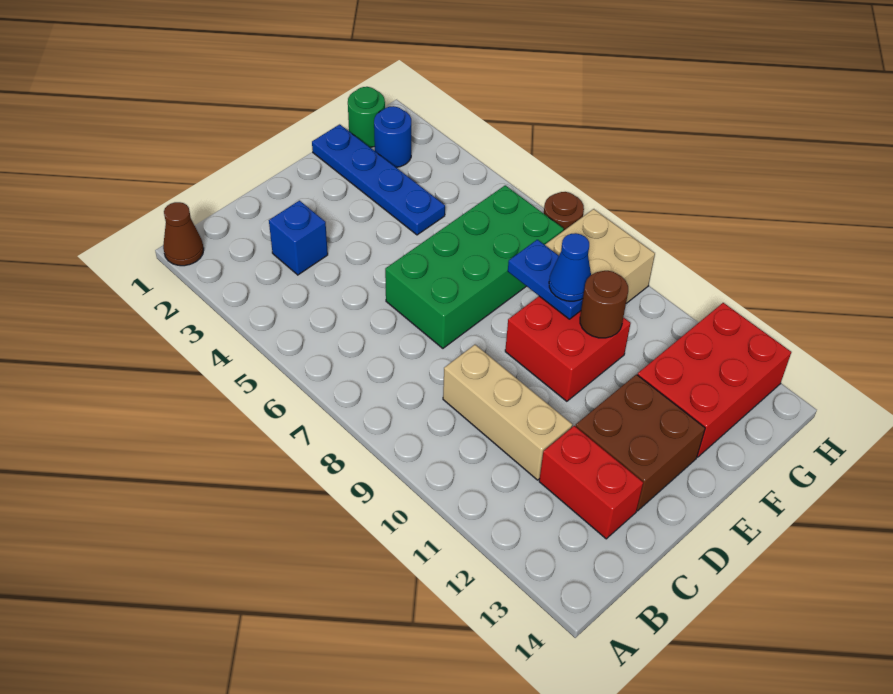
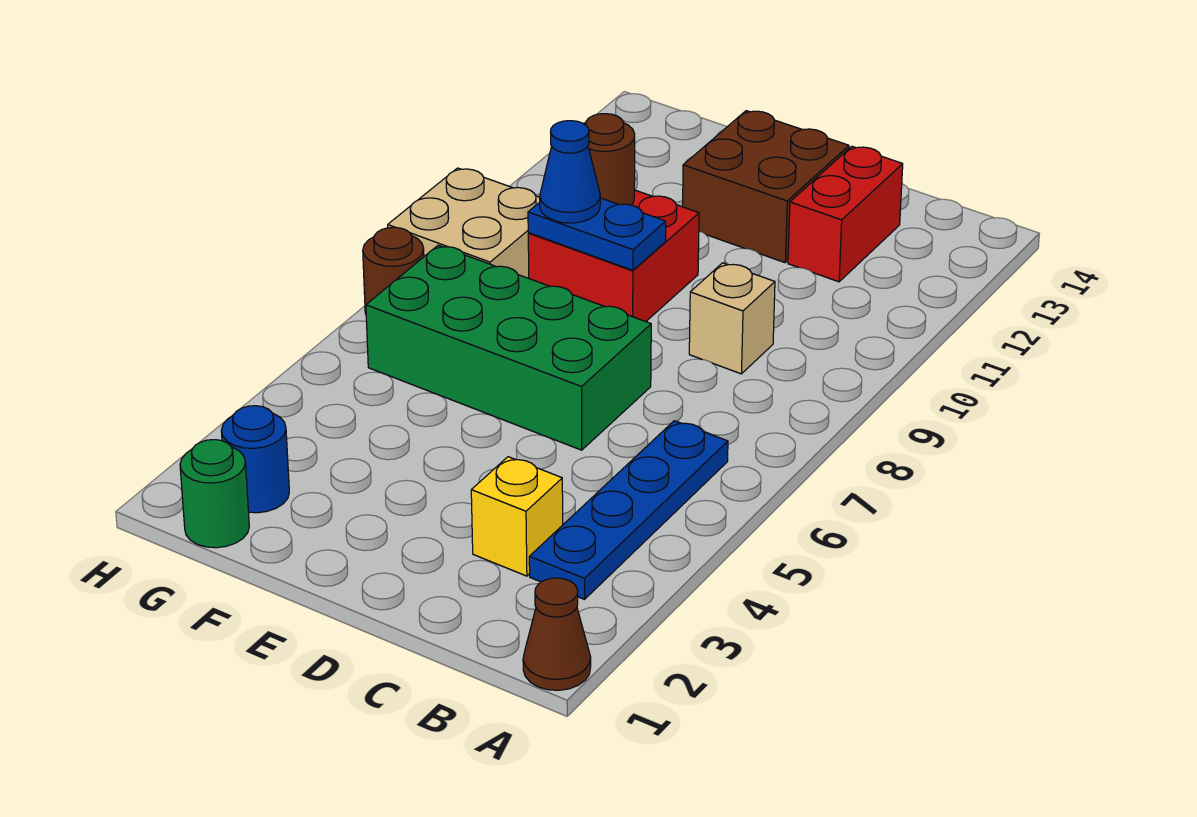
blue 1x1 brick [269,201,328,275] -> yellow 1x1 brick [471,457,563,576]
tan 1x3 brick [443,345,572,480] -> tan 1x1 brick [689,263,775,374]
blue 1x4 plate [312,124,445,235] -> blue 1x4 plate moved to [529,421,728,599]
blue 1x2 plate [508,240,583,319] -> blue 1x2 plate turned to [528,198,666,270]
red 2x3 brick [638,303,791,457] -> none

